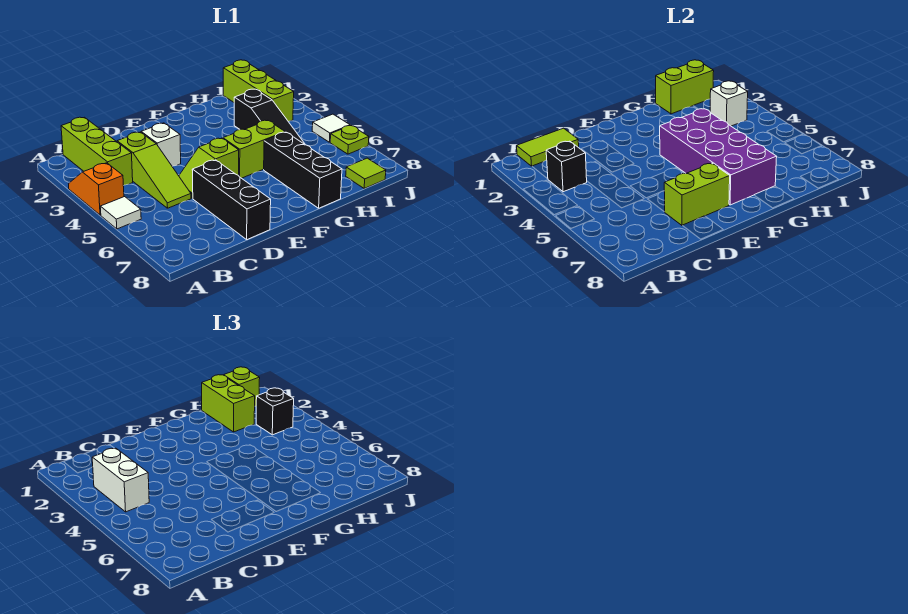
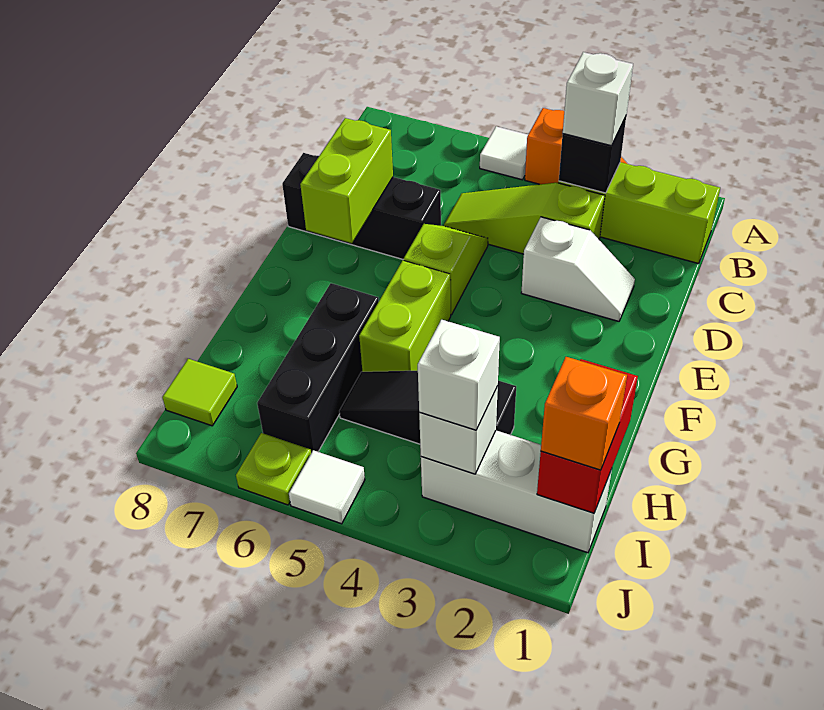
lime 1x2 tile [517,128,579,166] -> none
white 1x2 brick [92,448,149,512] -> white 1x1 brick [563,52,633,146]
purple 2x4 brick [660,109,777,205] -> none
black 1x3 brick [264,132,342,208] -> black 1x3 brick turned to [257,283,379,453]
lime 1x2 brick [656,60,714,114] -> red 1x2 brick [537,359,638,513]
lime 1x2 brick [202,375,255,432] -> none
lime 1x3 brick [223,60,294,121] -> white 1x3 brick [421,431,612,553]
lime 1x1 brick [224,367,260,406] -> orange 1x1 brick [541,357,627,470]
black 1x1 brick [256,388,294,435] -> white 1x1 brick [418,320,500,430]

